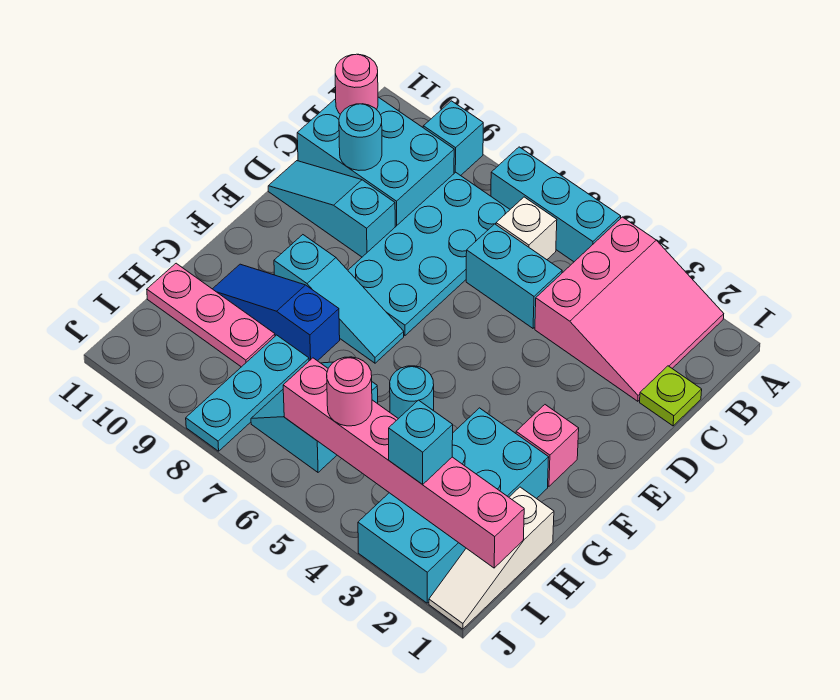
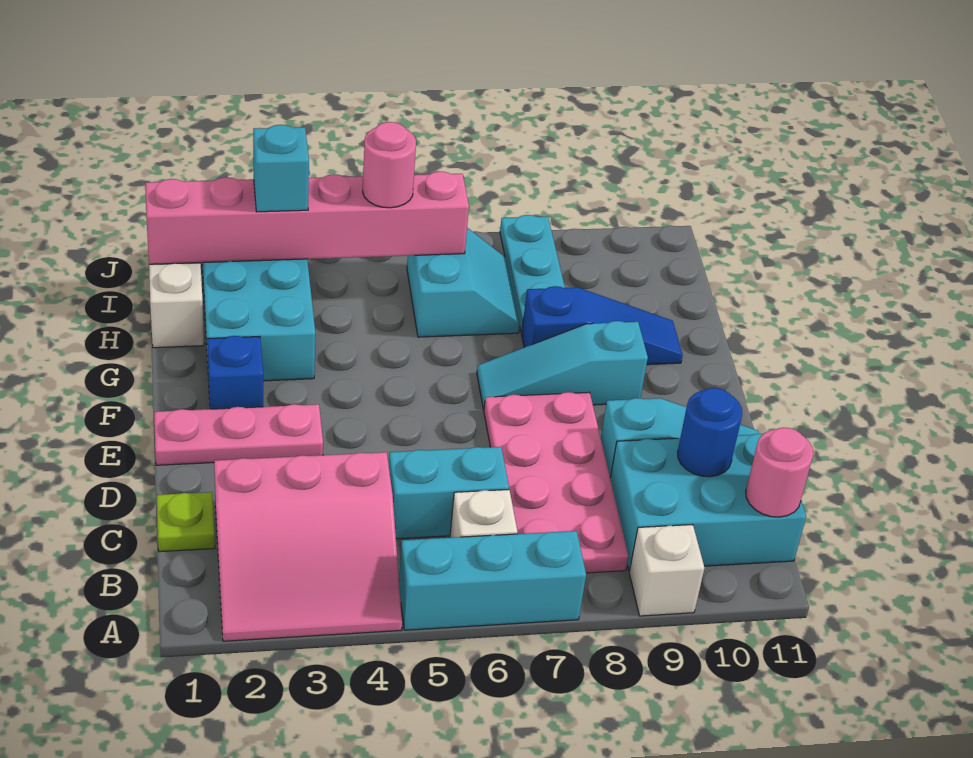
pink 3x3 slope [535,217,724,401] -> pink 3x3 slope turned to [214,452,402,641]
cyan 1x1 brick [423,101,483,176] -> white 1x1 brick [629,525,705,616]
cyan 2x4 plate [348,172,510,335] -> pink 2x4 plate [484,392,629,573]
cyan 1x1 round brick [339,104,382,170] -> blue 1x1 round brick [678,388,742,477]
pink 1x1 brick [516,405,579,486] -> blue 1x1 brick [207,336,263,409]
cyan 1x1 round brick [390,366,434,419] -> none
pink 1x3 plate [147,263,275,367] -> pink 1x3 plate moved to [154,404,323,465]

